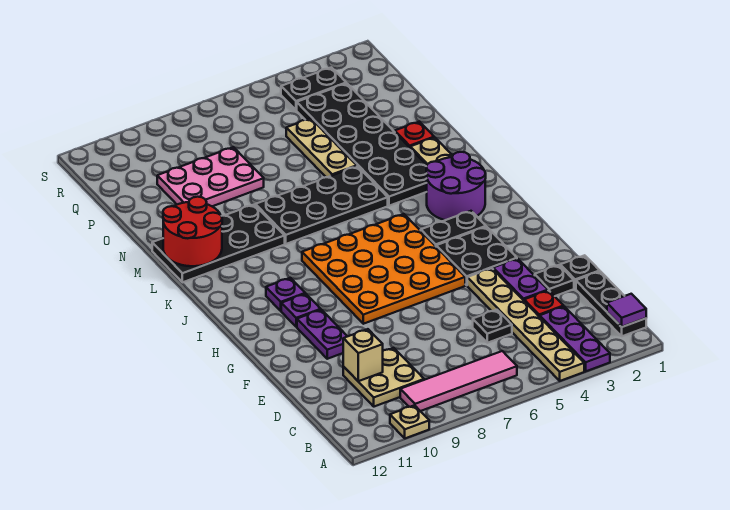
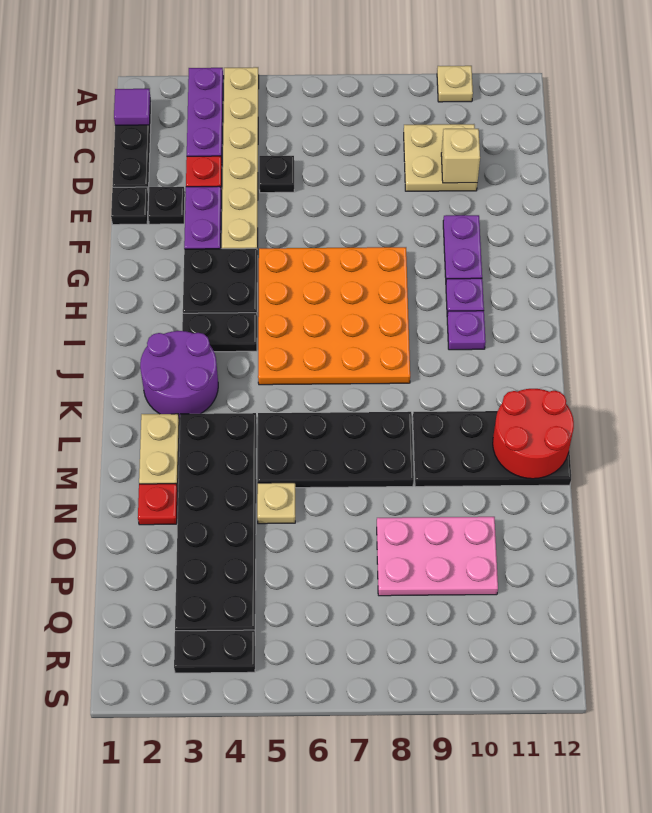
pink 1x4 tile [400,351,517,411] -> none
tan 1x3 plate [286,118,357,177] -> tan 1x1 plate [257,483,295,524]

